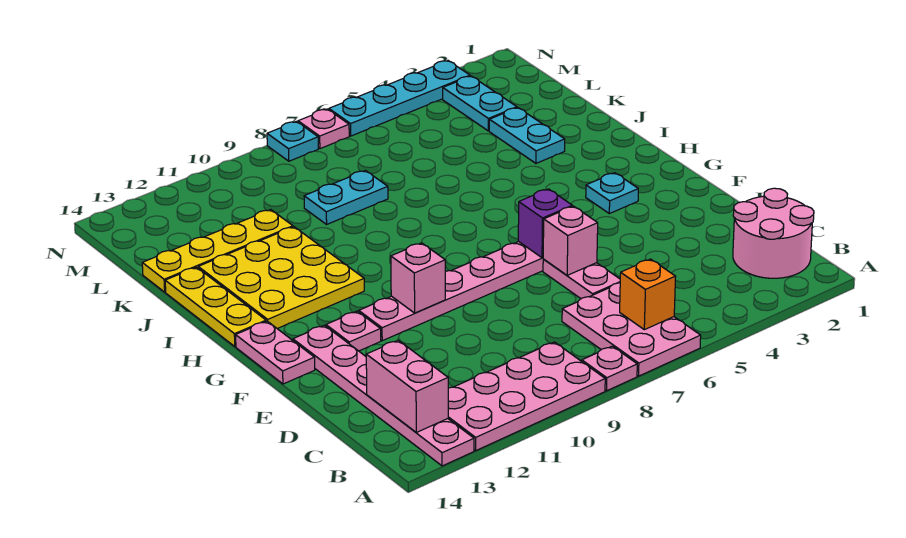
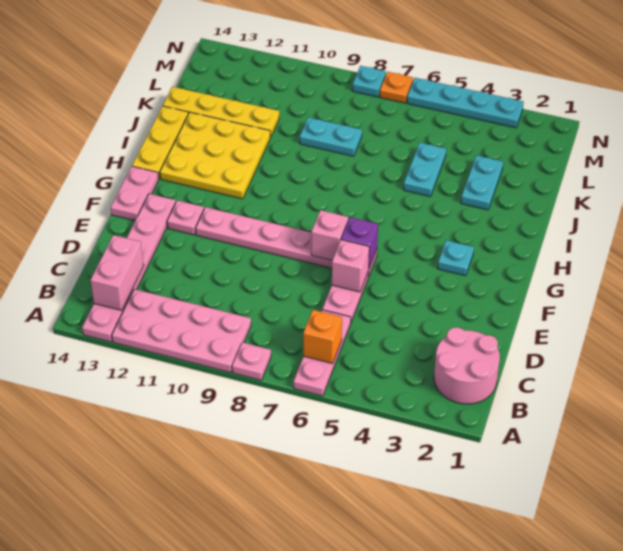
pink 2x3 plate [562,283,701,376] -> pink 1x3 plate [294,310,351,396]
pink 1x1 brick [391,243,445,313] -> pink 1x1 brick moved to [311,210,348,260]
cyan 1x2 plate [443,76,517,131] -> cyan 1x2 plate moved to [404,143,446,197]
pink 1x1 plate [298,109,349,149] -> orange 1x1 plate [380,72,413,103]

